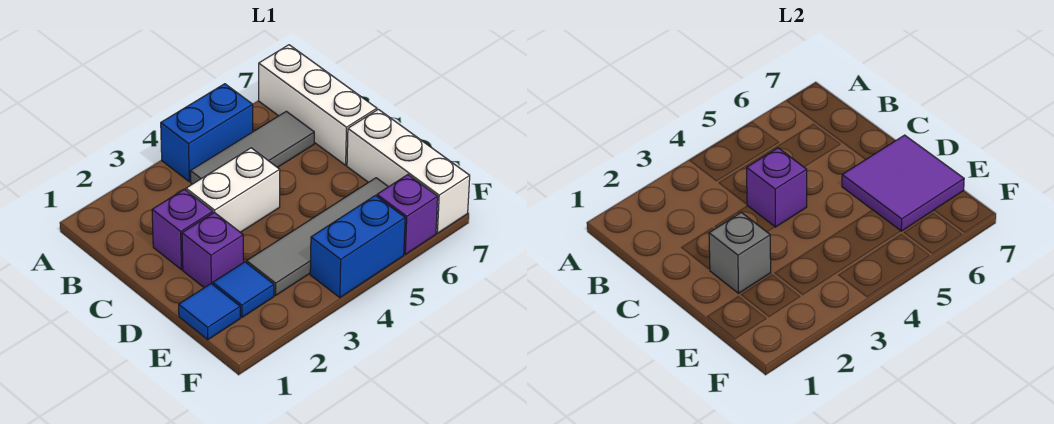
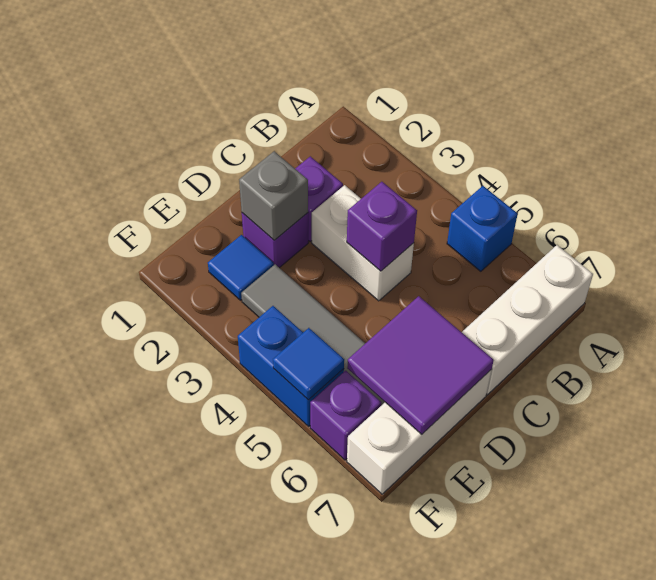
blue 1x2 brick [161,84,253,182] -> blue 1x1 brick [447,186,518,271]
grey 1x3 tile [190,111,314,184] -> none
blue 1x1 tile [179,284,240,340] -> blue 1x1 tile moved to [273,328,344,400]

